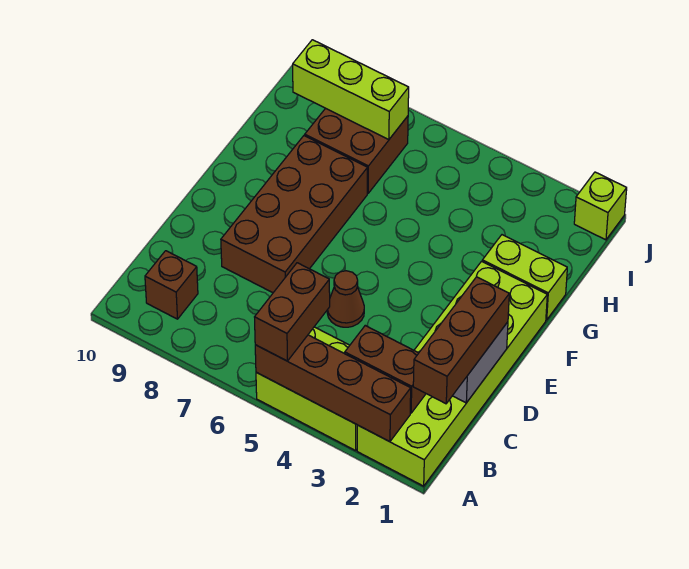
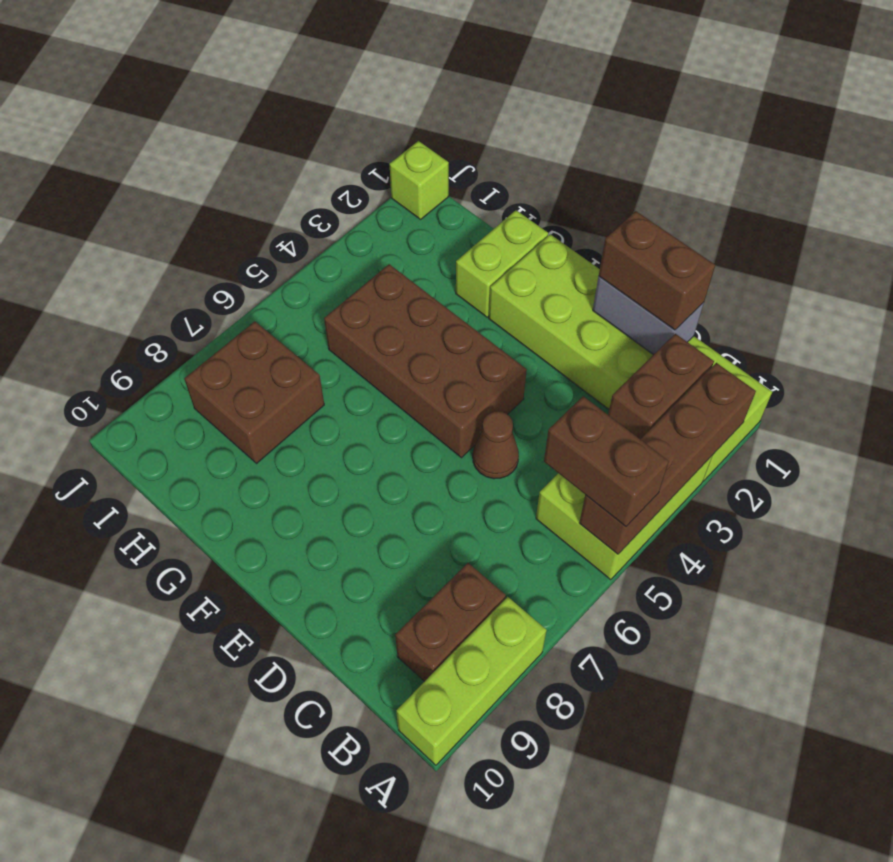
brown 1x3 brick [413,277,509,404] -> brown 1x2 brick [599,211,715,330]
brown 1x1 brick [145,251,198,319] -> brown 1x2 brick [395,563,506,682]
brown 2x4 brick [221,136,368,293] -> brown 2x4 brick moved to [324,264,527,458]
lime 1x3 brick [293,40,409,140] -> lime 1x3 brick moved to [396,597,547,765]

